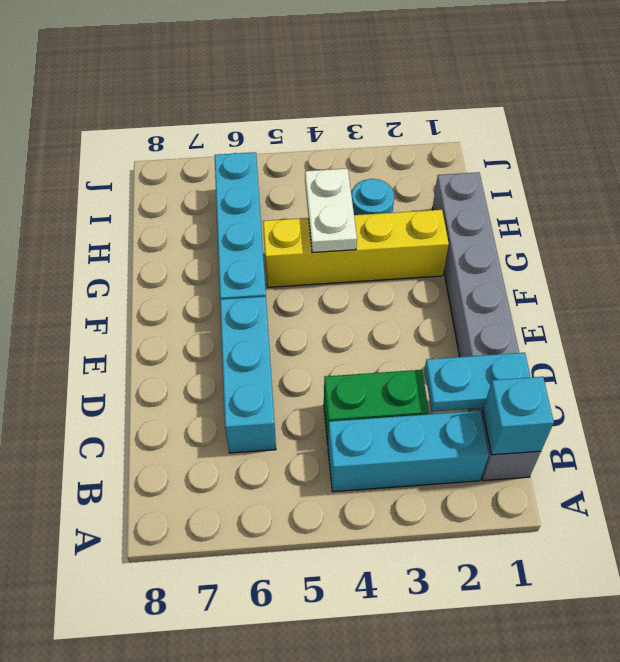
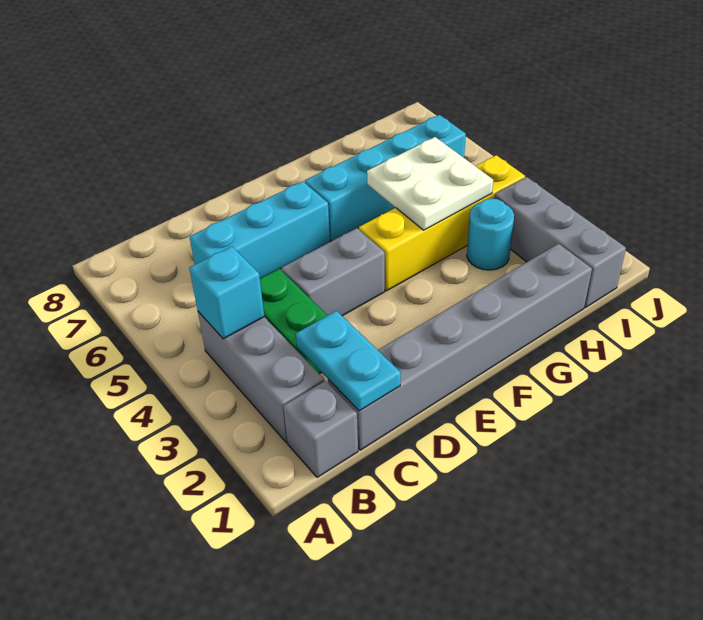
cyan 1x1 brick [483,377,554,455] -> cyan 1x1 brick moved to [190,246,264,339]
cyan 1x3 brick [328,411,489,492] -> grey 1x3 brick [198,312,324,443]
none -> grey 1x2 brick [281,228,385,316]
yellow 1x4 brick [263,210,449,287] -> yellow 1x4 brick turned to [359,155,525,291]
white 1x2 plate [305,169,357,253] -> white 2x2 plate [367,137,493,230]
none -> grey 1x3 brick [495,177,626,308]

